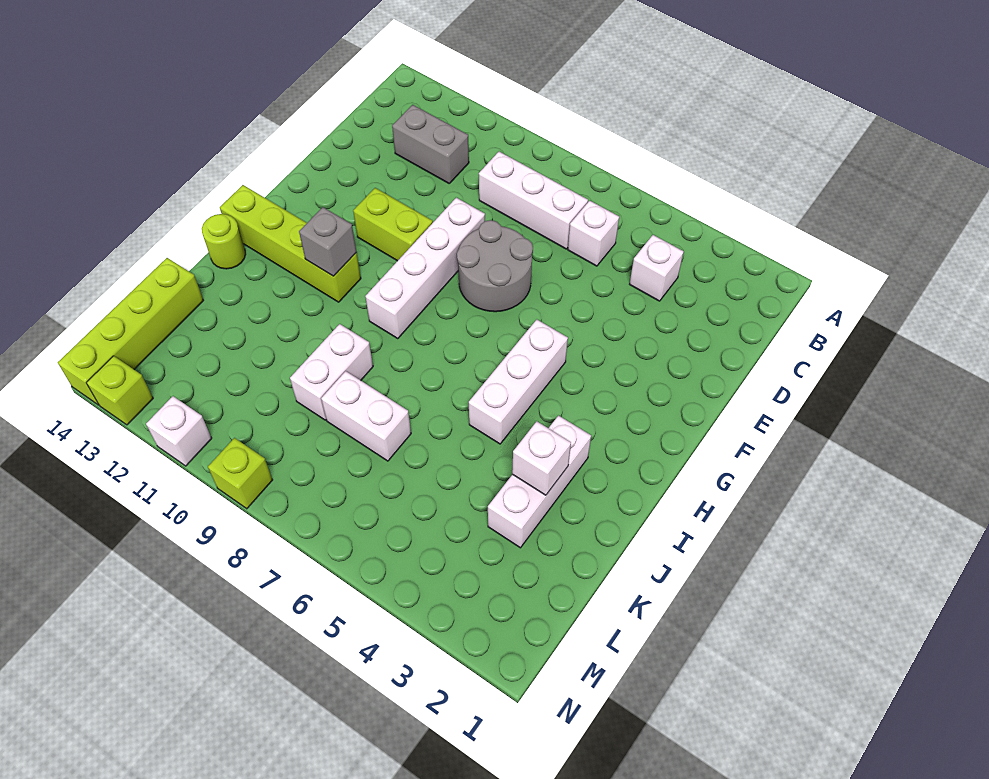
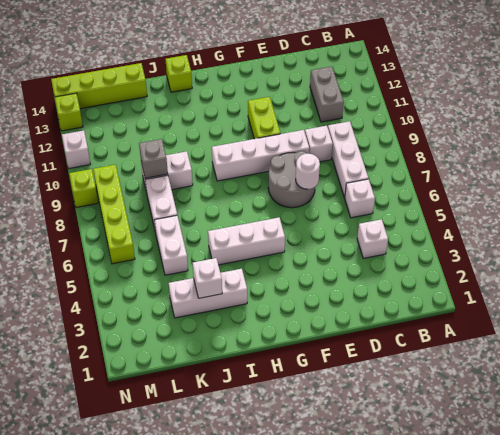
none -> white 1x1 brick [305,126,333,162]
none -> white 1x1 round brick [296,154,320,189]
lime 1x4 brick [220,185,361,302] -> lime 1x4 brick moved to [93,165,135,264]
grey 1x1 brick [299,207,356,276] -> grey 1x1 brick moved to [139,139,168,178]
lime 1x1 round brick [202,214,246,269] -> lime 1x1 brick [166,55,192,92]
none -> white 1x2 brick [154,215,188,275]

